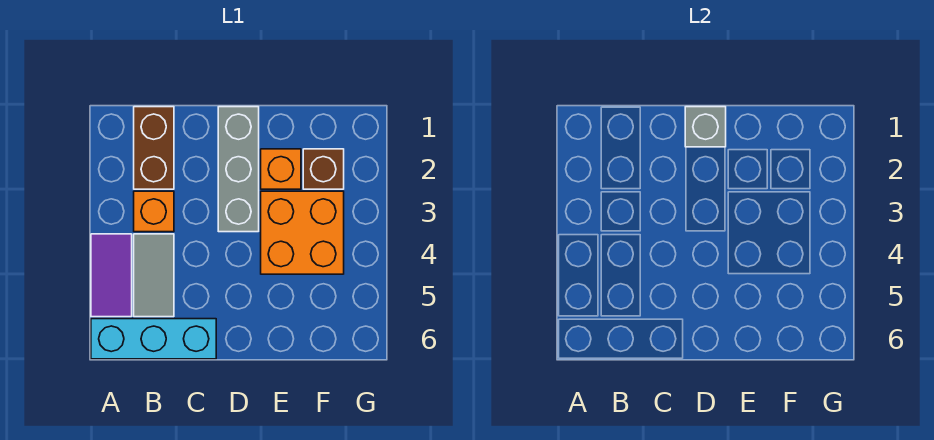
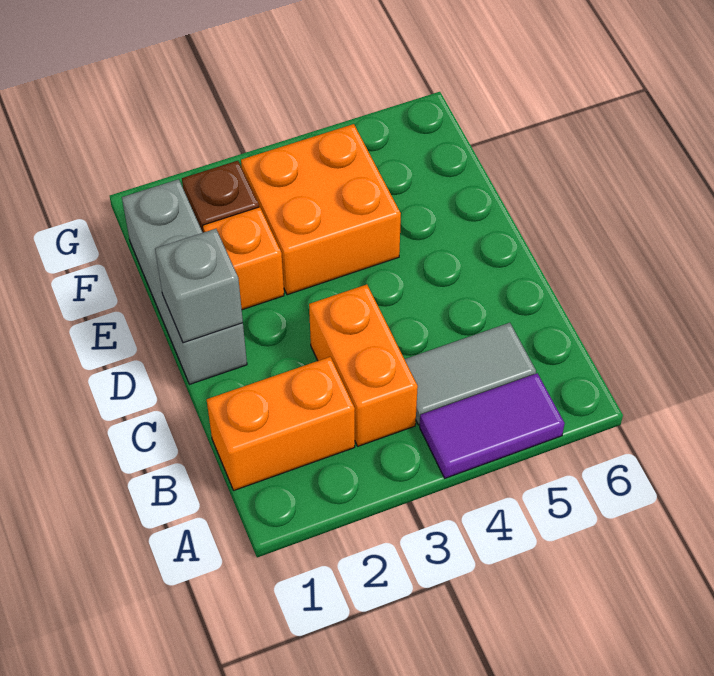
cyan 1x3 brick [91,319,216,359] -> none
brown 1x2 brick [134,107,174,189] -> orange 1x2 brick [207,357,355,490]
orange 1x1 brick [134,191,174,232] -> orange 1x2 brick [309,284,418,446]
grey 1x3 brick [218,107,259,232] -> grey 1x3 brick turned to [122,179,247,384]

